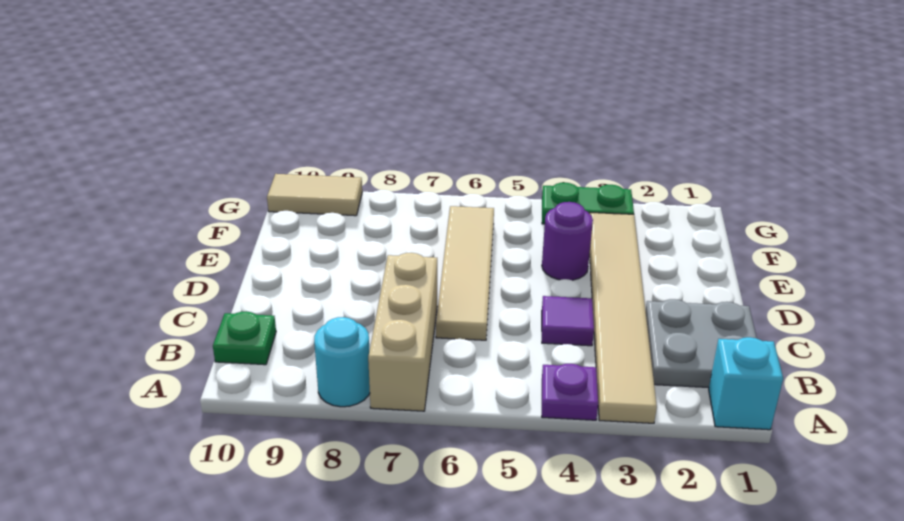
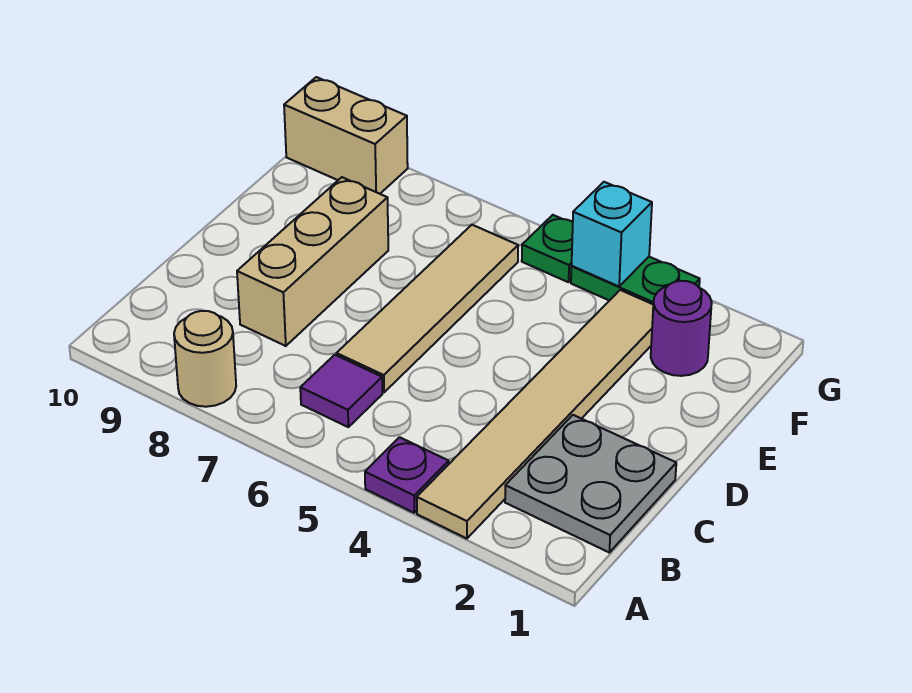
cyan 1x1 brick [709,337,783,430] -> cyan 1x1 brick moved to [572,182,652,286]
tan 1x3 brick [368,253,437,411] -> tan 1x3 brick moved to [237,177,388,346]
cyan 1x1 round brick [314,317,370,407] -> tan 1x1 round brick [174,311,236,407]
green 1x1 plate [213,311,276,365] -> green 1x1 plate moved to [522,215,573,282]
purple 1x1 tile [542,296,594,346] -> purple 1x1 tile moved to [300,355,382,427]
purple 1x1 round brick [542,202,593,280] -> purple 1x1 round brick moved to [651,281,712,376]
tan 1x2 tile [267,174,362,216] -> tan 1x2 brick [284,77,408,194]

